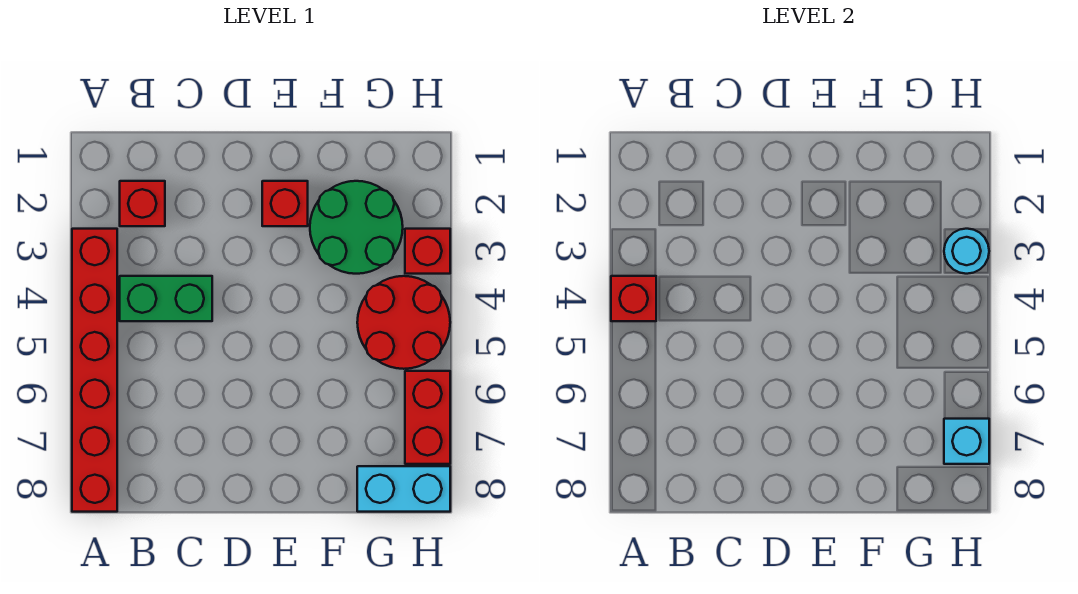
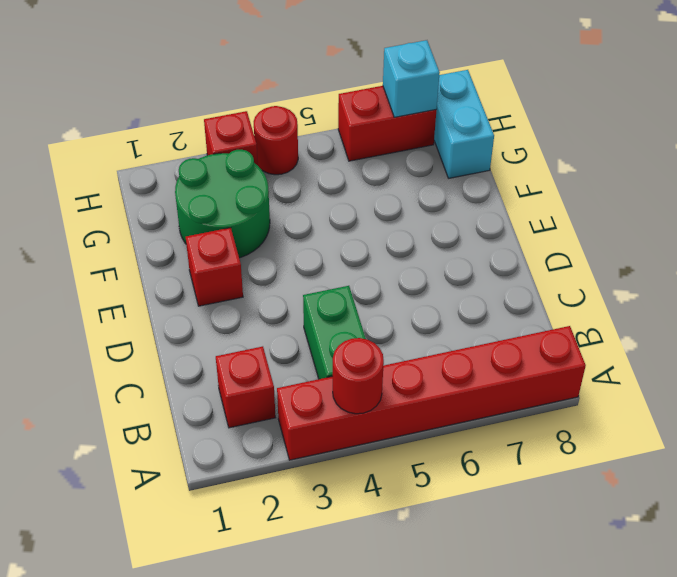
red 1x1 brick [611,276,656,321] -> red 1x1 round brick [333,338,384,414]
red 2x2 round brick [357,276,450,369] -> red 1x1 round brick [254,106,298,175]
cyan 1x1 round brick [944,229,989,274] -> none

